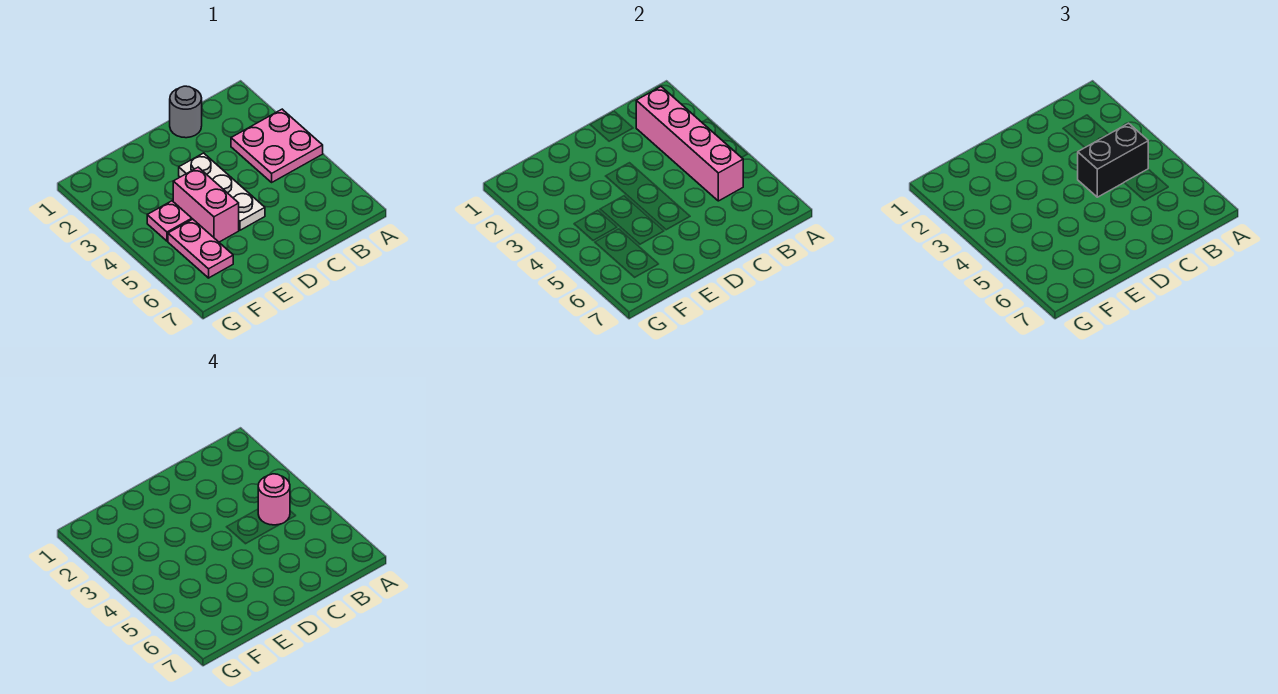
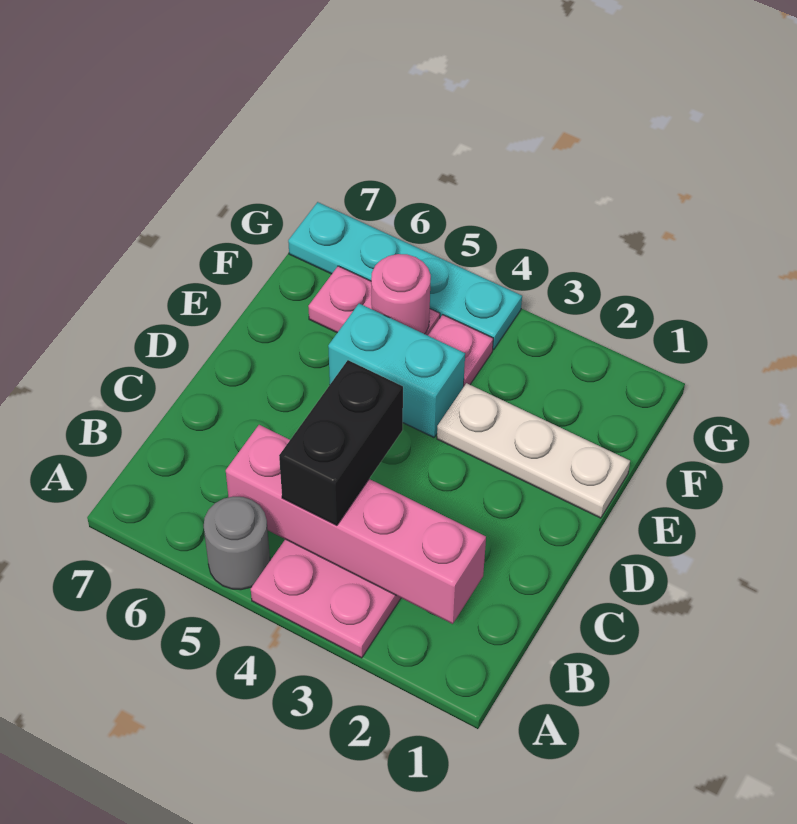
pink 1x1 round brick [258,474,290,525] -> pink 1x1 round brick moved to [371,254,431,334]
grey 1x1 round brick [170,86,202,138] -> grey 1x1 round brick moved to [204,496,270,590]
white 1x3 plate [179,153,265,230] -> white 1x3 plate moved to [437,383,630,518]
pink 1x2 brick [173,167,239,242] -> cyan 1x2 brick [328,304,465,437]
none -> cyan 1x4 plate [288,202,522,350]

